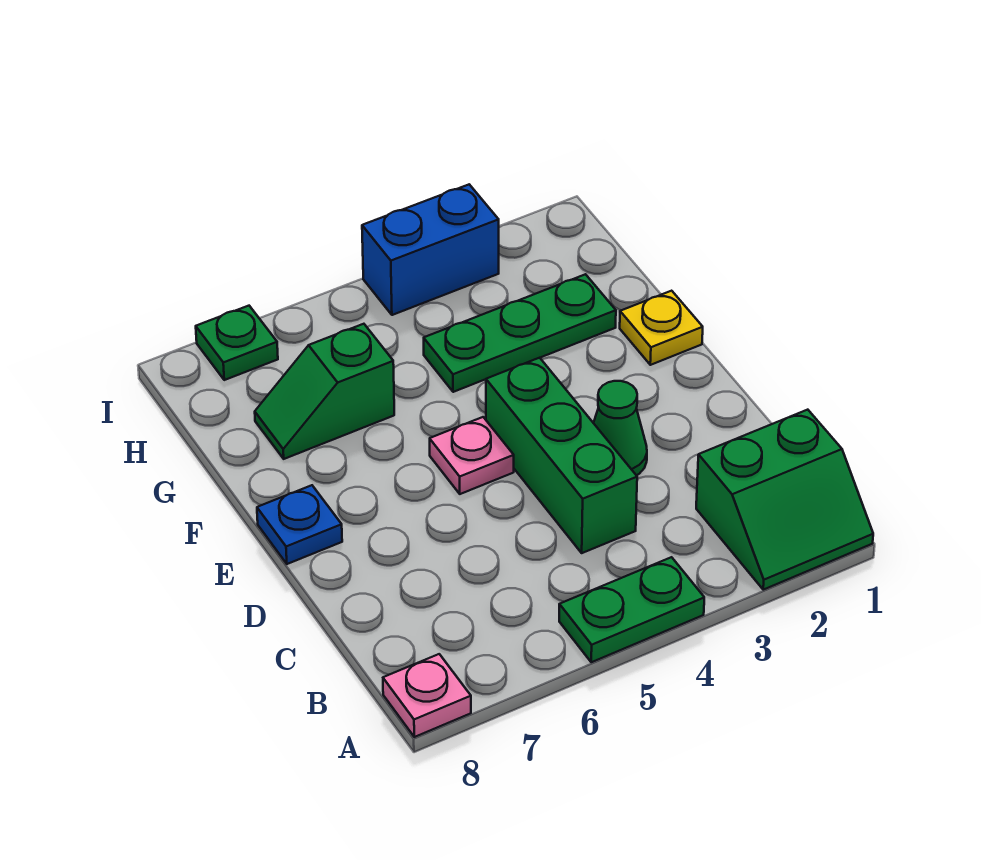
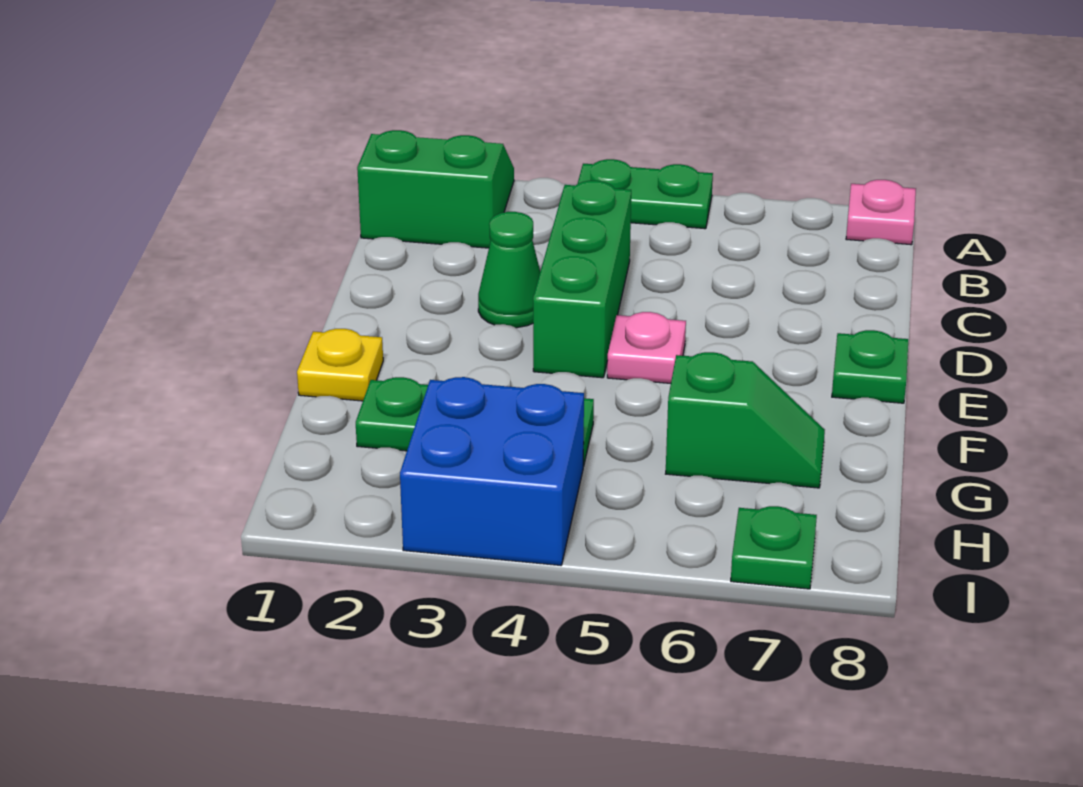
blue 1x1 plate [257,485,342,564] -> green 1x1 plate [832,330,908,403]
blue 1x2 brick [362,184,499,315] -> blue 2x2 brick [400,377,584,565]

